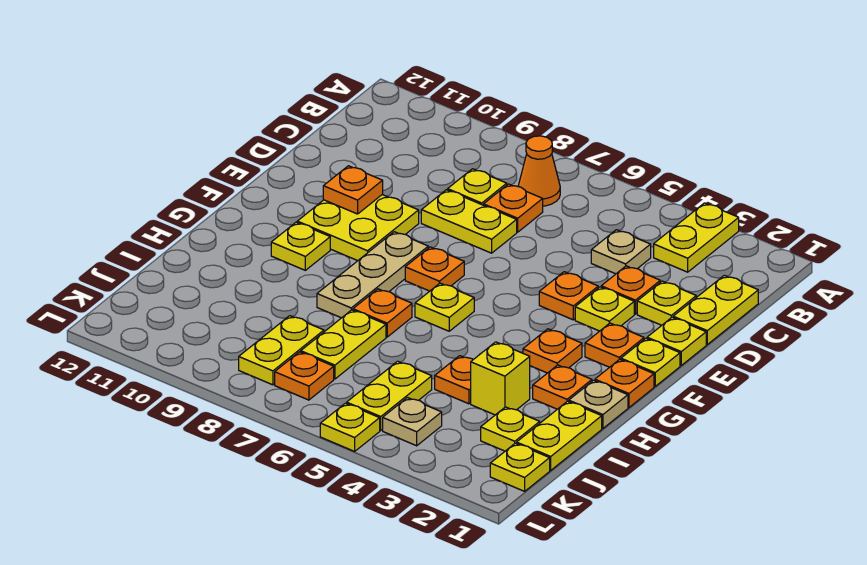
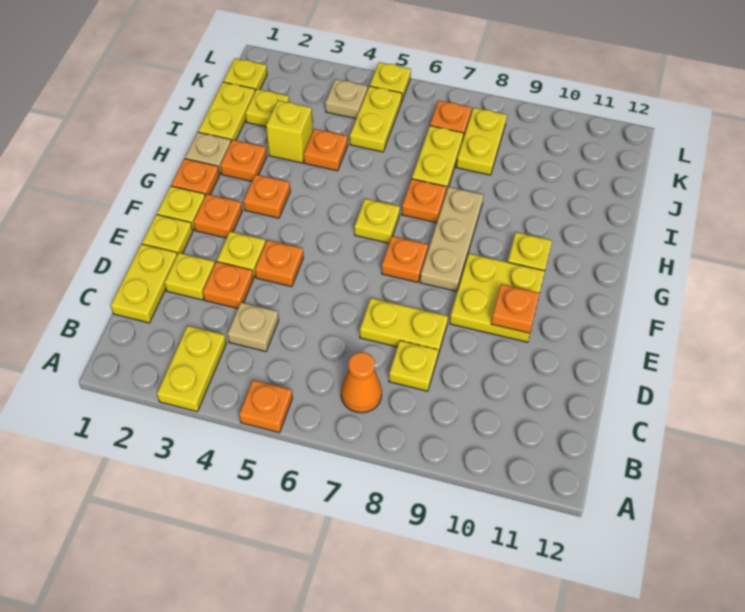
orange 1x1 plate [484,184,543,232] -> orange 1x1 plate moved to [239,380,293,433]

